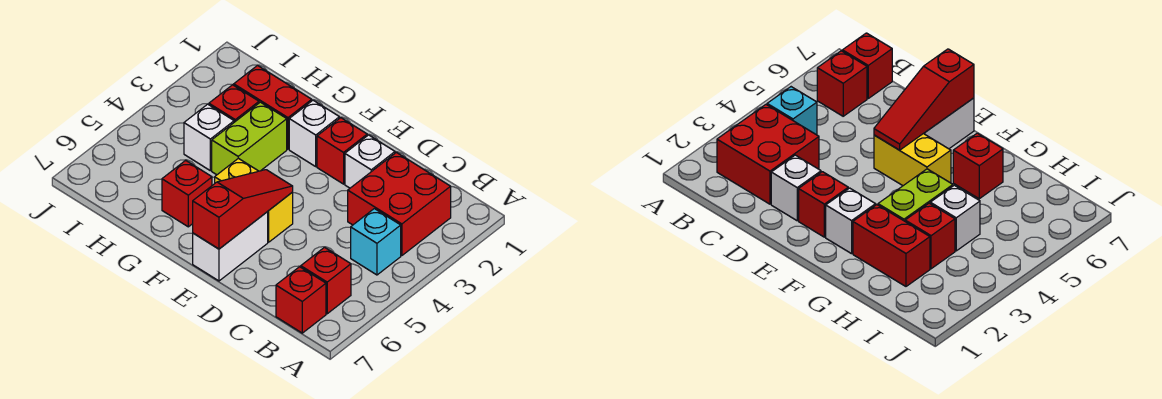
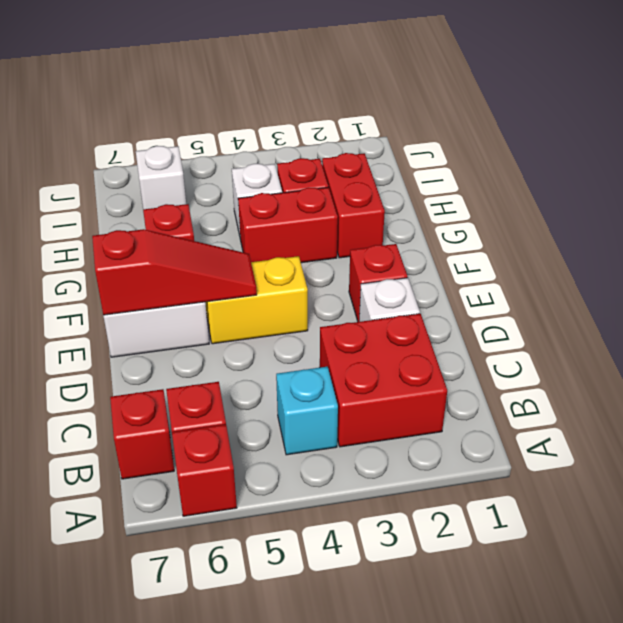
none -> red 1x1 brick [172,424,237,516]
yellow 1x2 brick [215,158,293,242] -> yellow 1x2 brick turned to [205,256,308,344]
white 1x1 brick [289,100,339,166] -> white 1x1 brick moved to [136,146,186,209]
lime 1x2 brick [212,102,287,175] -> red 1x2 brick [238,187,338,263]

